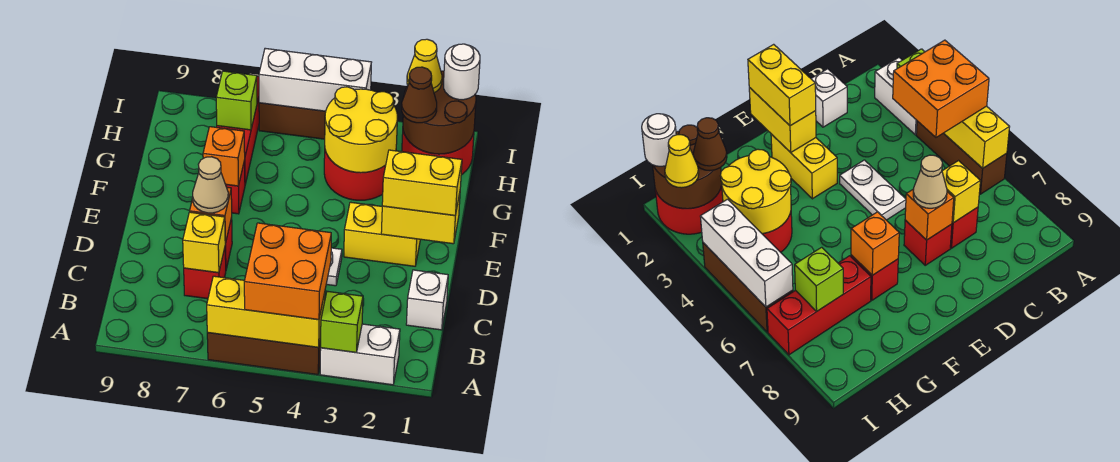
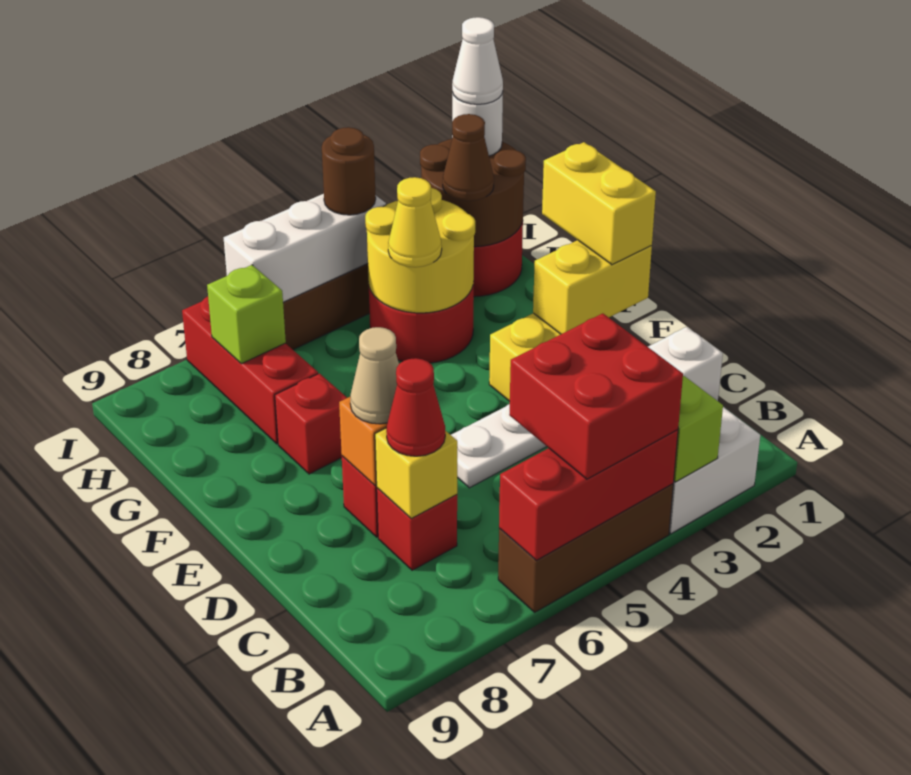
yellow 1x3 brick [207,276,325,347] -> red 1x3 brick [499,430,678,560]
orange 2x2 brick [244,223,331,320] -> red 2x2 brick [509,313,683,479]
none -> red 1x1 cone [386,358,445,456]
yellow 1x2 brick [382,150,462,215] -> yellow 1x2 brick turned to [542,142,656,265]
orange 1x1 brick [203,127,245,186] -> none
none -> white 1x1 cone [452,17,503,104]
yellow 1x1 cone [407,39,442,93] -> yellow 1x1 cone moved to [388,177,442,267]
none -> brown 1x1 round brick [322,127,376,215]

